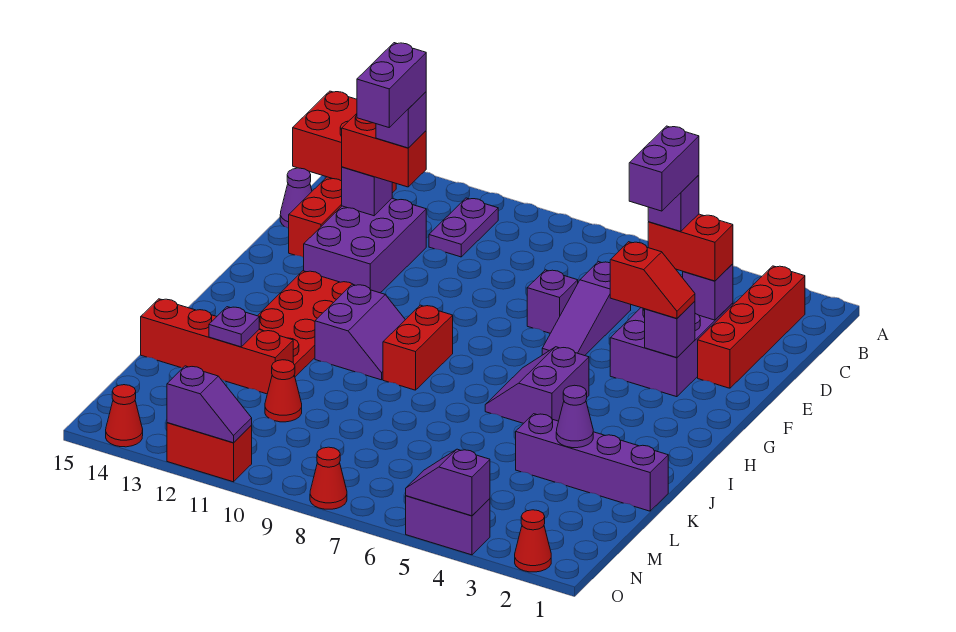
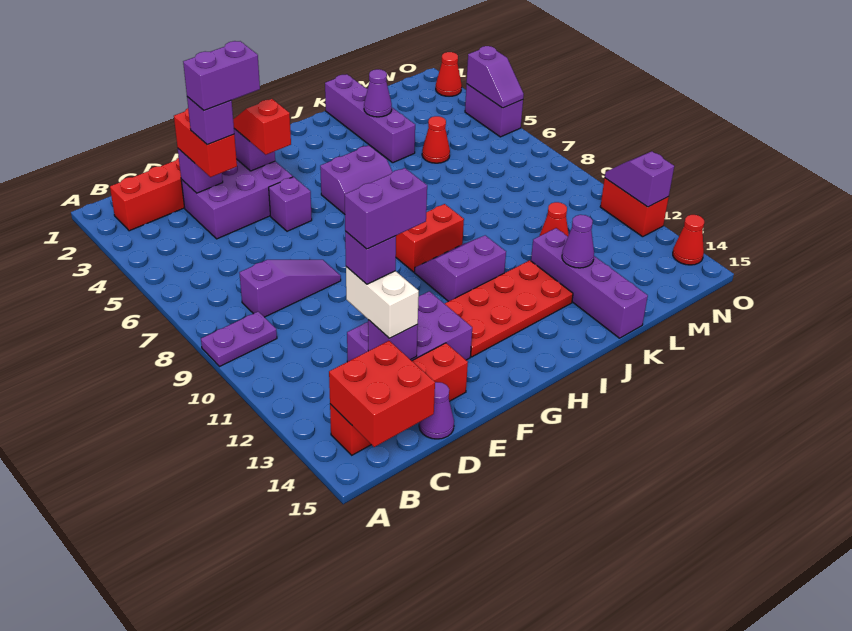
purple 1x2 plate [429,198,498,257] -> purple 1x2 plate moved to [201,312,277,367]
purple 1x3 slope [542,262,631,356] -> purple 1x3 slope moved to [239,260,341,317]
red 1x2 brick [342,114,426,187] -> white 1x2 brick [346,267,419,338]
purple 1x1 brick [527,270,578,333] -> purple 1x1 brick moved to [269,177,312,231]
red 1x4 brick [141,299,293,394] -> purple 1x4 brick [531,228,648,338]
purple 1x1 plate [209,307,259,347] -> purple 1x1 cone [562,215,594,268]
red 1x1 cone [310,447,347,509] -> red 1x1 cone moved to [422,116,450,163]

